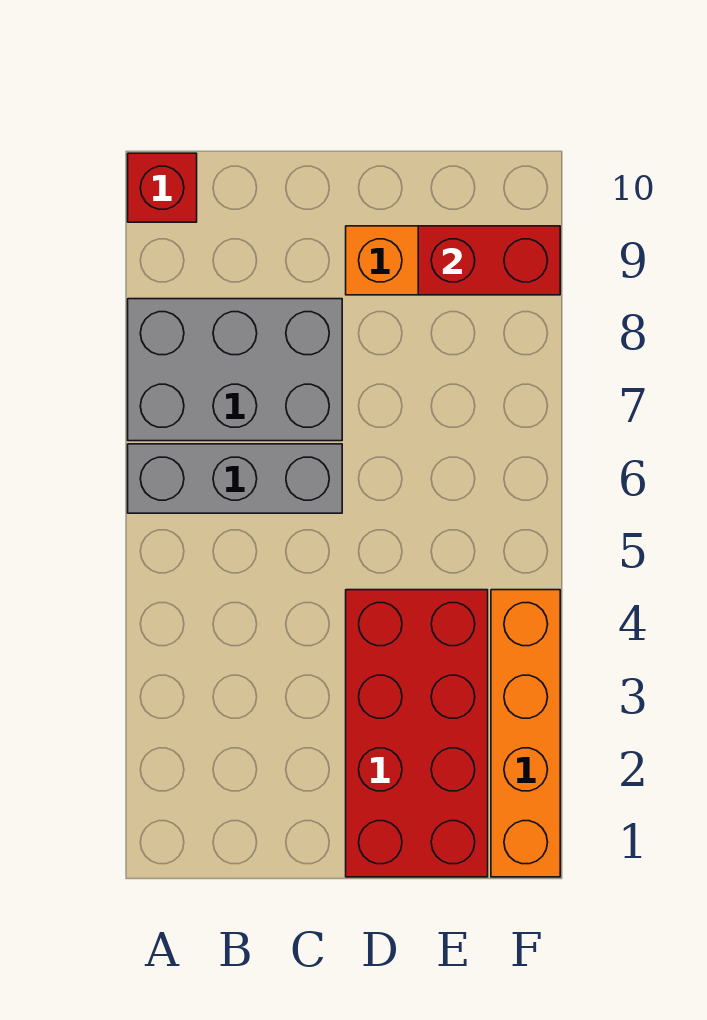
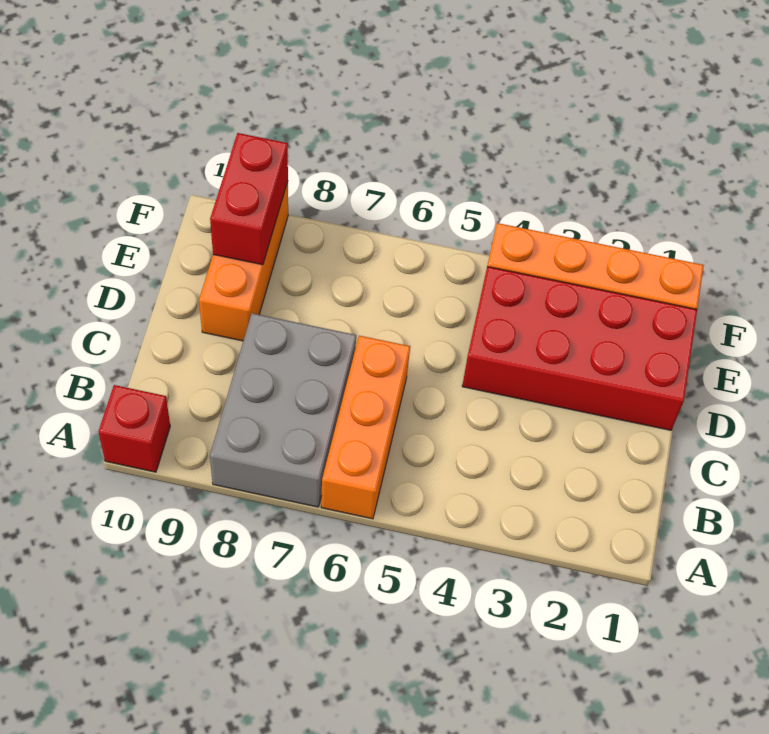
grey 1x3 brick [128,444,342,513] -> orange 1x3 brick [321,336,410,519]

